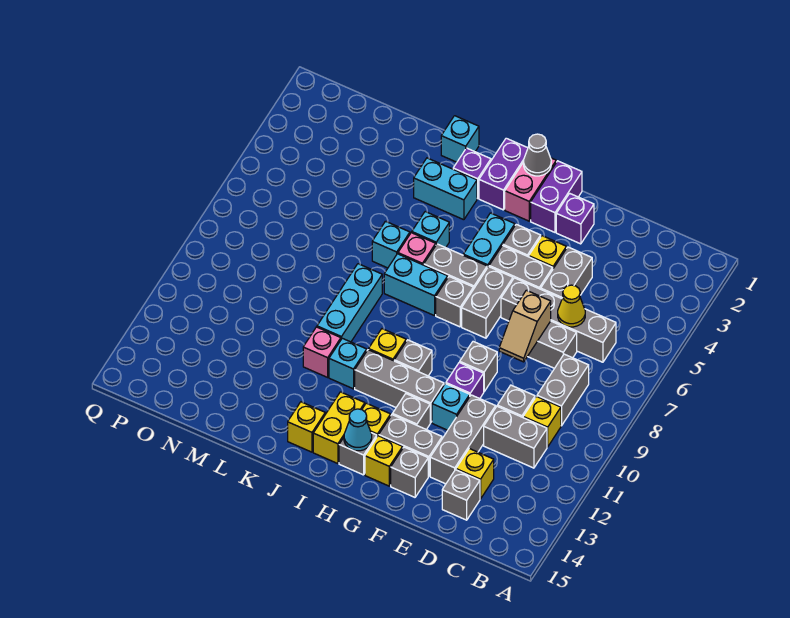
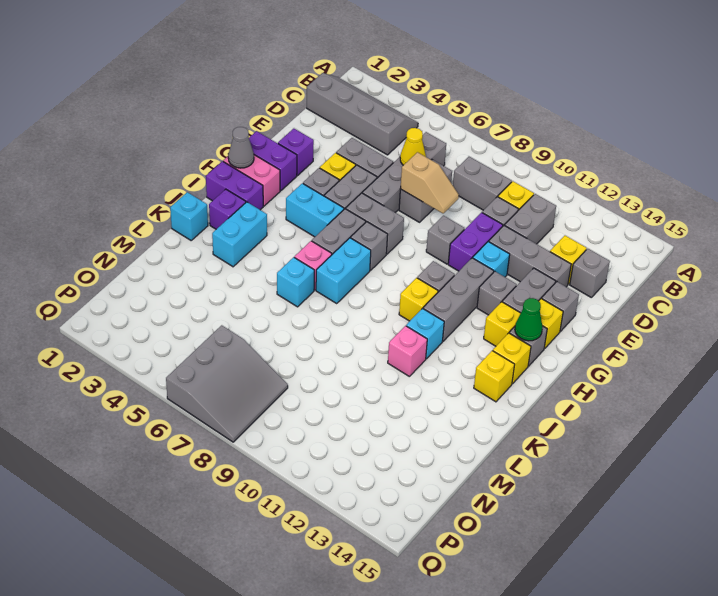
none -> grey 2x4 slope [307,73,418,155]
purple 1x1 brick [446,362,484,399] -> purple 1x2 brick [448,212,503,271]
cyan 1x1 cone [344,409,372,451] -> green 1x1 cone [515,298,543,341]
yellow 1x2 brick [313,392,365,464] -> yellow 1x1 brick [493,333,531,384]
cyan 1x1 brick [412,212,449,248] -> none
cyan 1x3 brick [317,264,382,342] -> none
none -> grey 3x3 slope [166,325,288,442]

